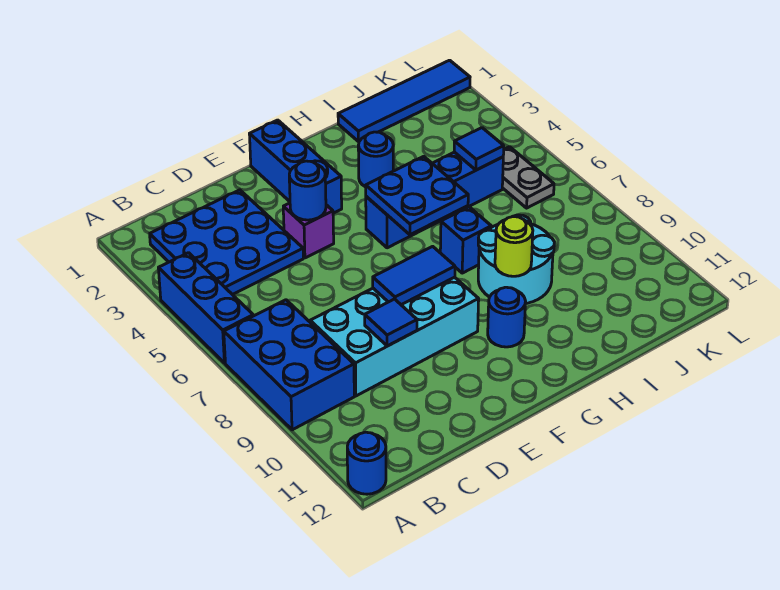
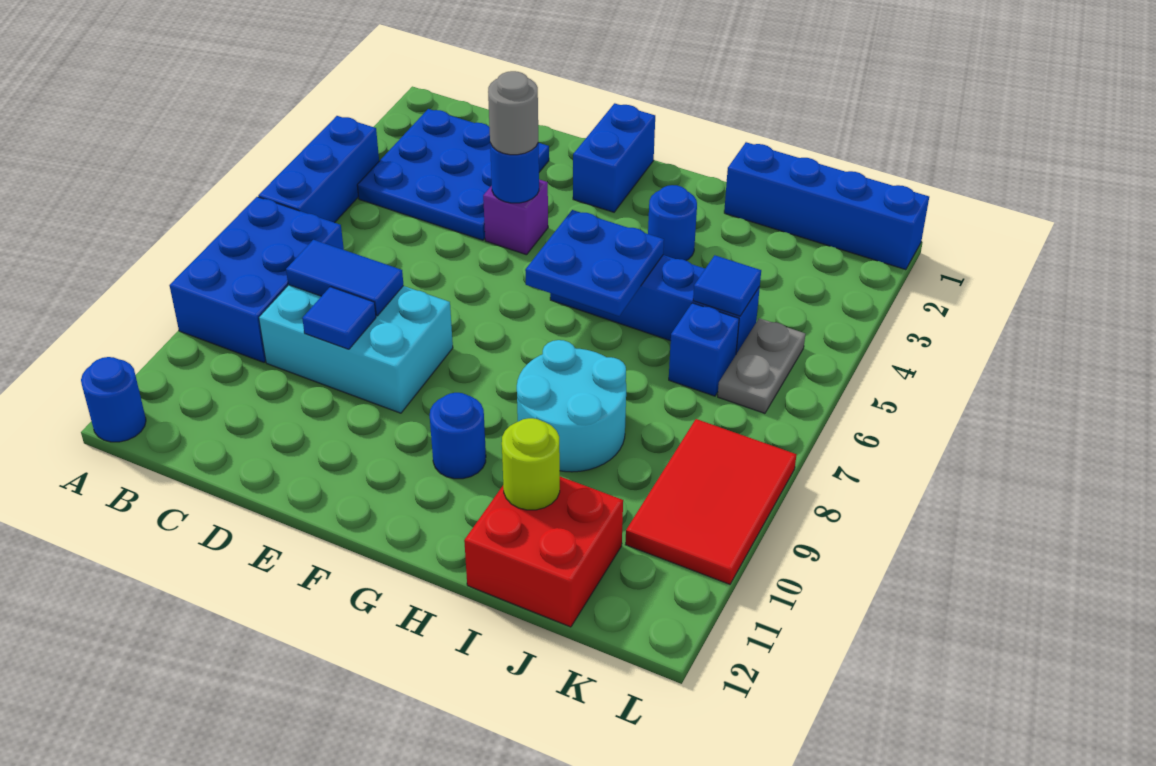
cyan 2x4 brick [310,277,479,396] -> cyan 2x3 brick [259,285,453,413]
none -> grey 1x1 round brick [488,71,538,155]
blue 1x2 tile [373,246,455,305] -> blue 1x2 tile moved to [286,240,403,316]
blue 1x3 brick [249,120,342,213] -> blue 1x2 brick [573,103,655,212]
blue 1x1 brick [440,207,491,273] -> blue 1x1 brick moved to [669,303,739,396]
lime 1x1 round brick [495,217,533,276] -> lime 1x1 round brick moved to [502,418,560,510]
blue 1x4 tile [338,60,470,142] -> blue 1x4 brick [724,142,929,270]
none -> red 2x2 brick [464,477,623,627]
none -> red 2x3 tile [625,419,796,584]

